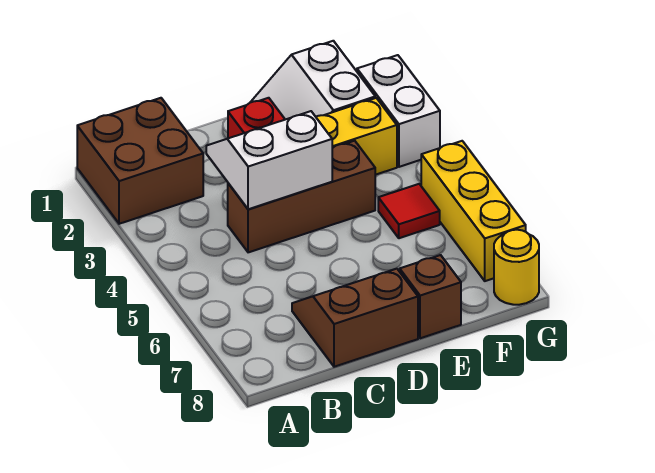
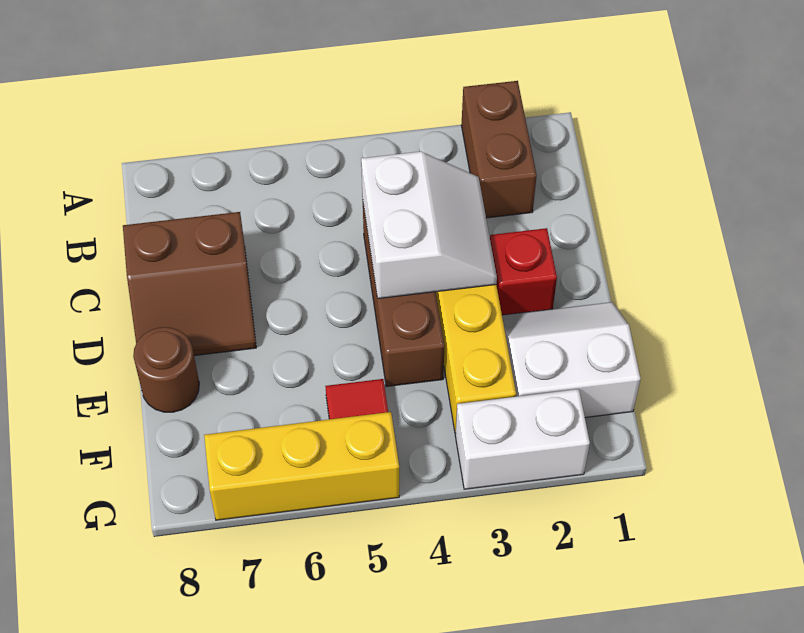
brown 2x2 brick [77,98,203,224] -> brown 1x2 brick [461,81,537,218]
brown 2x2 slope [292,269,418,367] -> brown 2x2 slope turned to [123,212,256,356]
brown 1x1 brick [400,255,461,338] -> brown 1x1 round brick [133,327,199,412]
yellow 1x1 round brick [494,230,539,305] -> none

